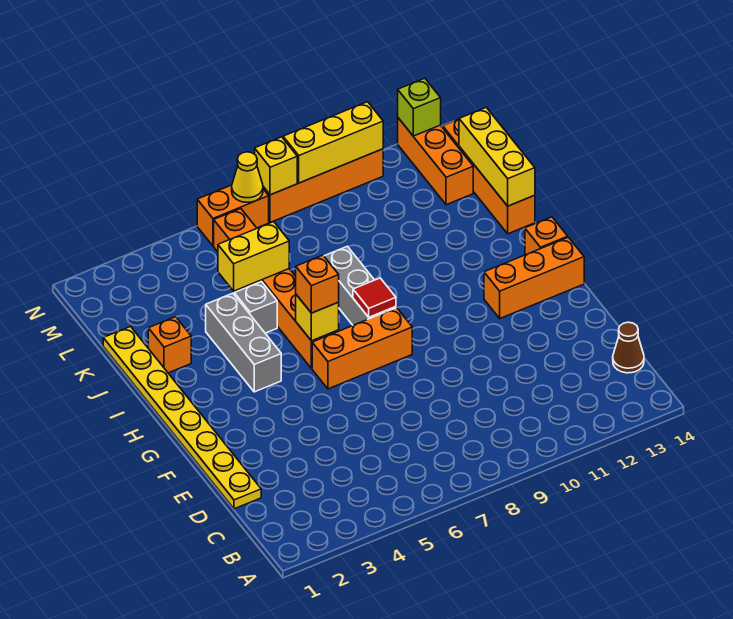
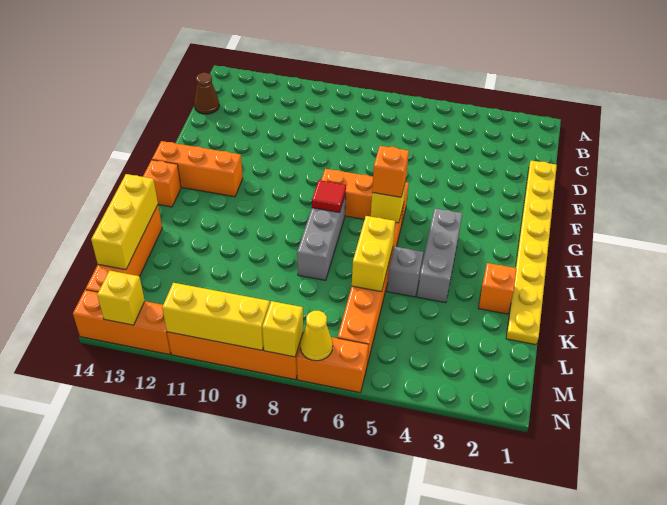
yellow 1x2 brick [218,222,289,291] -> yellow 1x2 brick turned to [352,216,395,292]
orange 1x3 brick [398,118,473,205] -> orange 1x3 brick turned to [73,290,171,355]
lime 1x1 brick [398,78,441,136] -> yellow 1x1 brick [97,271,145,325]

